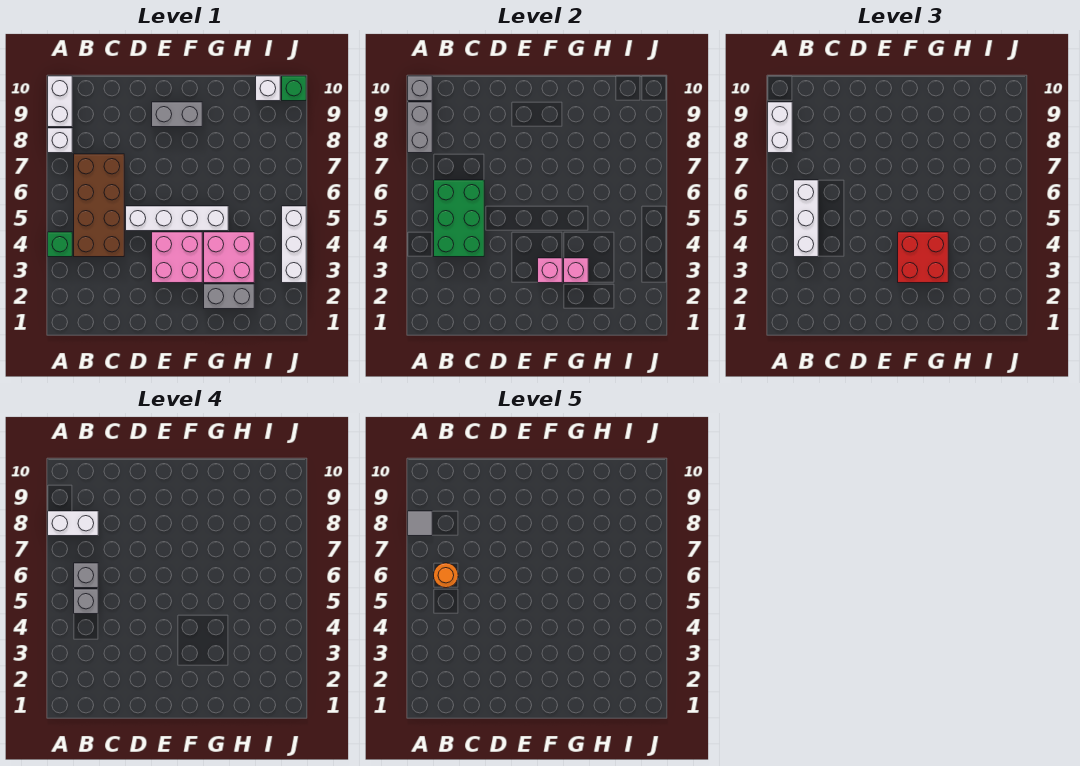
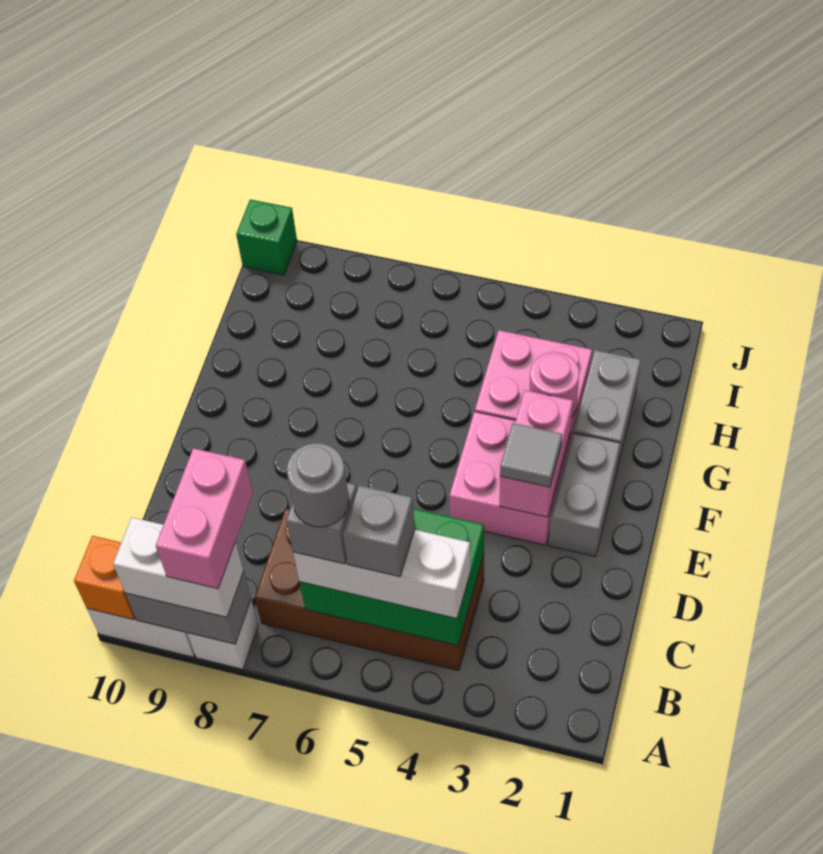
green 1x1 brick [48,232,72,257] -> none
white 1x2 brick [48,511,98,536] -> pink 1x2 brick [156,448,253,589]
grey 1x1 tile [408,511,432,536] -> grey 1x1 tile moved to [500,423,562,487]
grey 1x1 brick [408,76,432,101] -> orange 1x1 brick [74,536,135,620]
orange 1x1 round brick [434,563,458,588] -> grey 1x1 round brick [287,443,349,527]
white 1x4 brick [126,206,228,231] -> none
grey 1x2 brick [152,102,202,127] -> grey 1x2 brick moved to [549,433,620,557]
pink 1x1 brick [538,258,562,283] -> pink 1x2 brick [500,390,573,517]
red 2x2 brick [898,232,948,283] -> none
pink 1x1 brick [564,258,588,283] -> pink 1x1 round brick [530,352,579,417]
white 1x1 brick [256,76,280,101] -> none
white 1x3 brick [282,206,306,283] -> none

